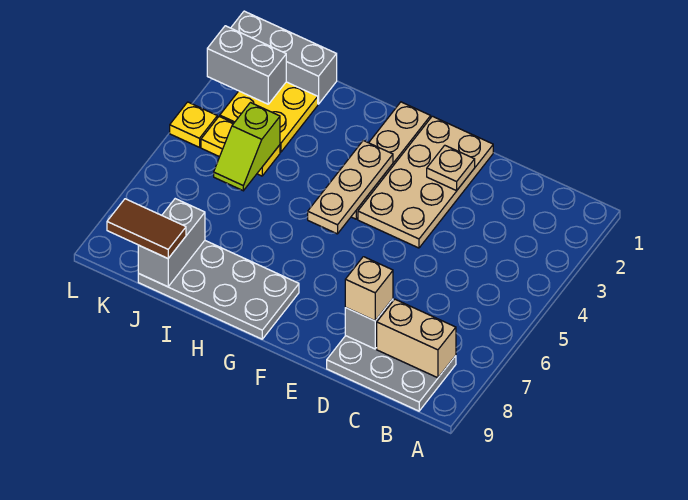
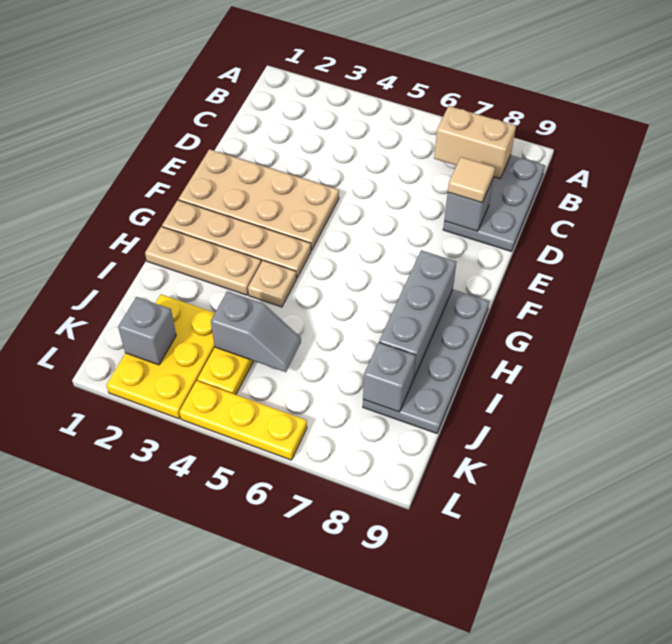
tan 1x2 brick [377,299,456,378] -> tan 1x2 brick turned to [434,106,516,178]
tan 1x1 brick [345,257,393,321] -> tan 1x1 tile [448,157,495,203]
tan 1x1 plate [427,145,475,191] -> tan 1x1 plate moved to [248,260,296,307]
tan 1x3 plate [308,140,393,234] -> tan 1x3 plate moved to [145,227,261,295]
grey 1x3 brick [231,11,337,104] -> grey 1x3 brick moved to [379,250,457,379]
yellow 2x2 plate [220,82,318,152] -> yellow 2x3 plate [106,294,215,419]
lime 1x2 slope [214,103,280,191] -> grey 1x2 slope [211,291,301,372]
grey 1x2 brick [138,199,205,287] -> grey 1x1 brick [363,343,416,412]
brown 1x2 tile [107,199,186,258] -> none
grey 1x2 brick [207,26,286,104] -> grey 1x1 brick [118,297,176,365]
yellow 1x1 plate [170,102,217,147] -> yellow 1x3 plate [179,381,307,460]

